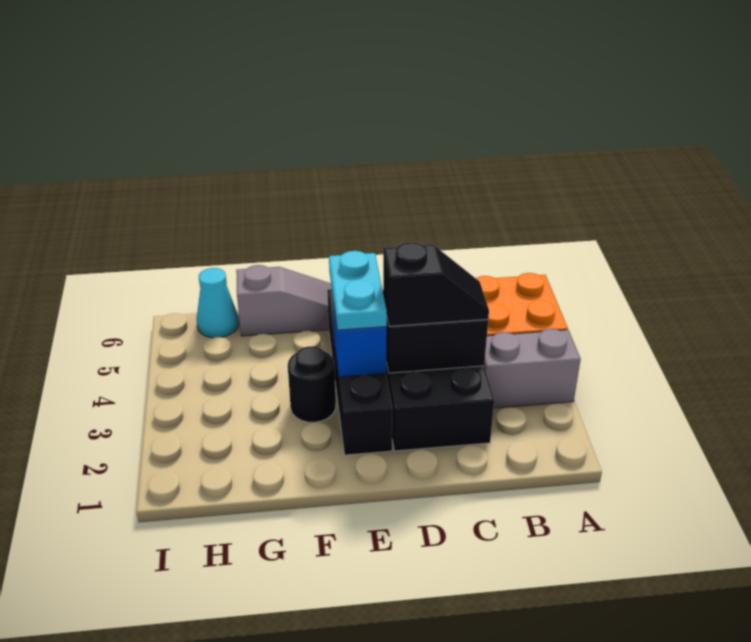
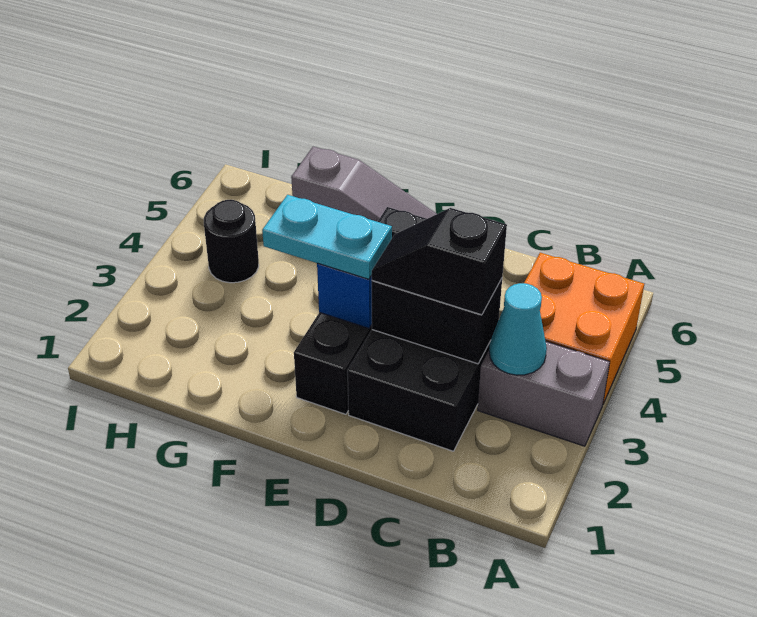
black 1x2 slope [383,242,489,326] -> black 1x2 slope turned to [372,208,507,315]
cyan 1x2 plate [329,251,387,330] -> cyan 1x2 plate turned to [262,195,392,279]
black 1x1 round brick [288,346,336,422] -> black 1x1 round brick moved to [204,200,259,283]
cyan 1x1 cone [196,268,239,338] -> cyan 1x1 cone moved to [489,283,547,375]

